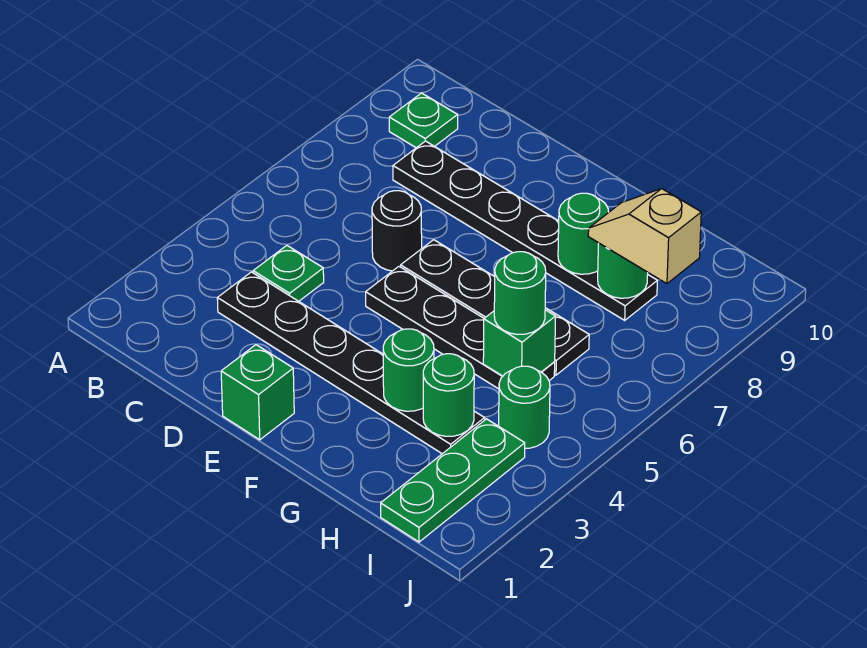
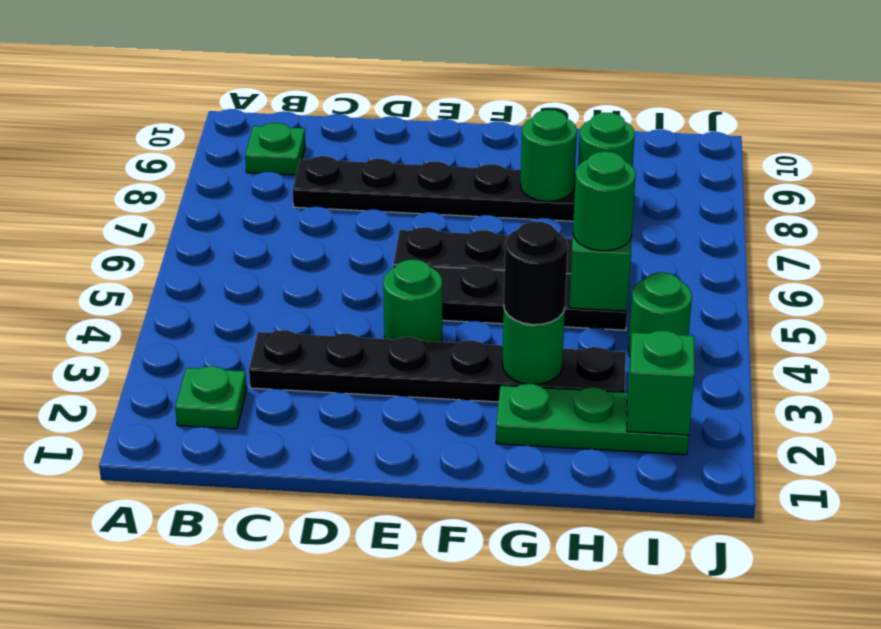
green 1x1 plate [253,246,324,301] -> green 1x1 plate moved to [175,366,247,429]
black 1x1 round brick [372,191,422,271] -> black 1x1 round brick moved to [504,221,568,325]
green 1x1 brick [221,345,294,440] -> green 1x1 brick moved to [627,331,694,435]
green 1x1 round brick [423,354,474,436] -> green 1x1 round brick moved to [383,260,442,342]
tan 1x2 slope [588,189,701,284] -> none
green 1x3 plate [381,419,525,542] -> green 1x3 plate turned to [496,384,689,455]

